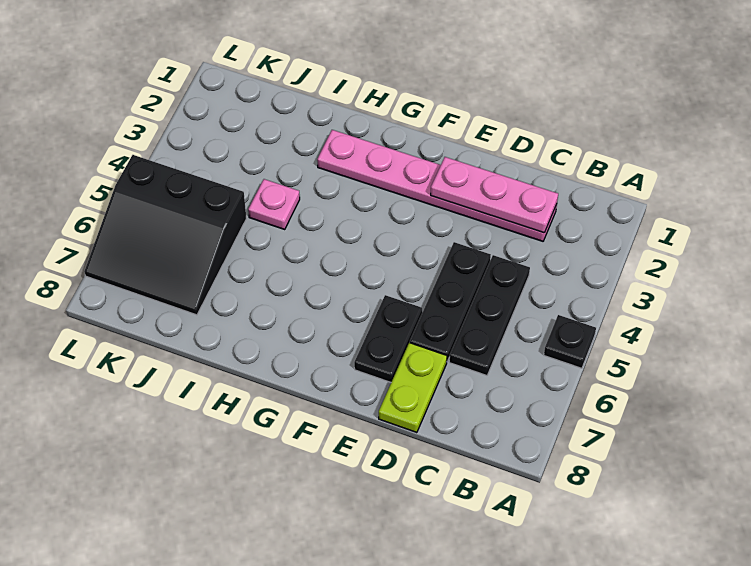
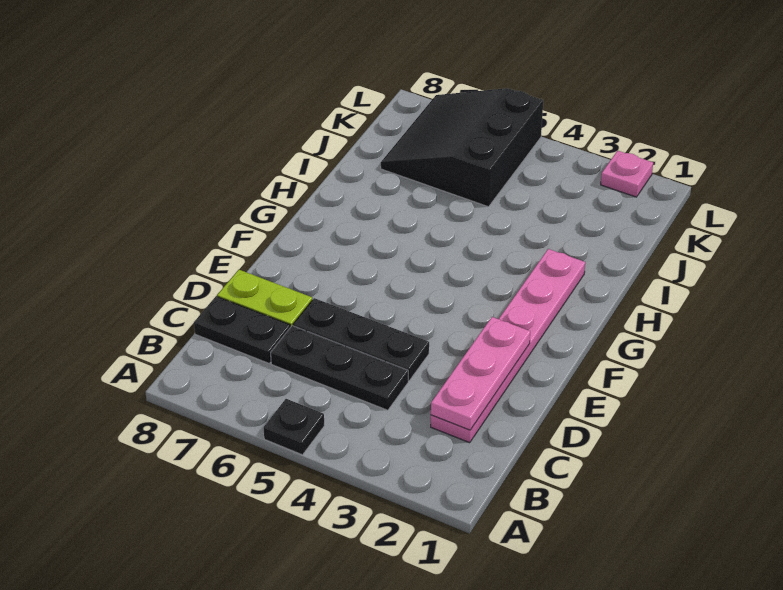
black 1x2 plate [354,295,422,382] -> black 1x2 plate moved to [194,296,290,363]
pink 1x1 plate [248,179,300,229] -> pink 1x1 plate moved to [601,151,653,197]

